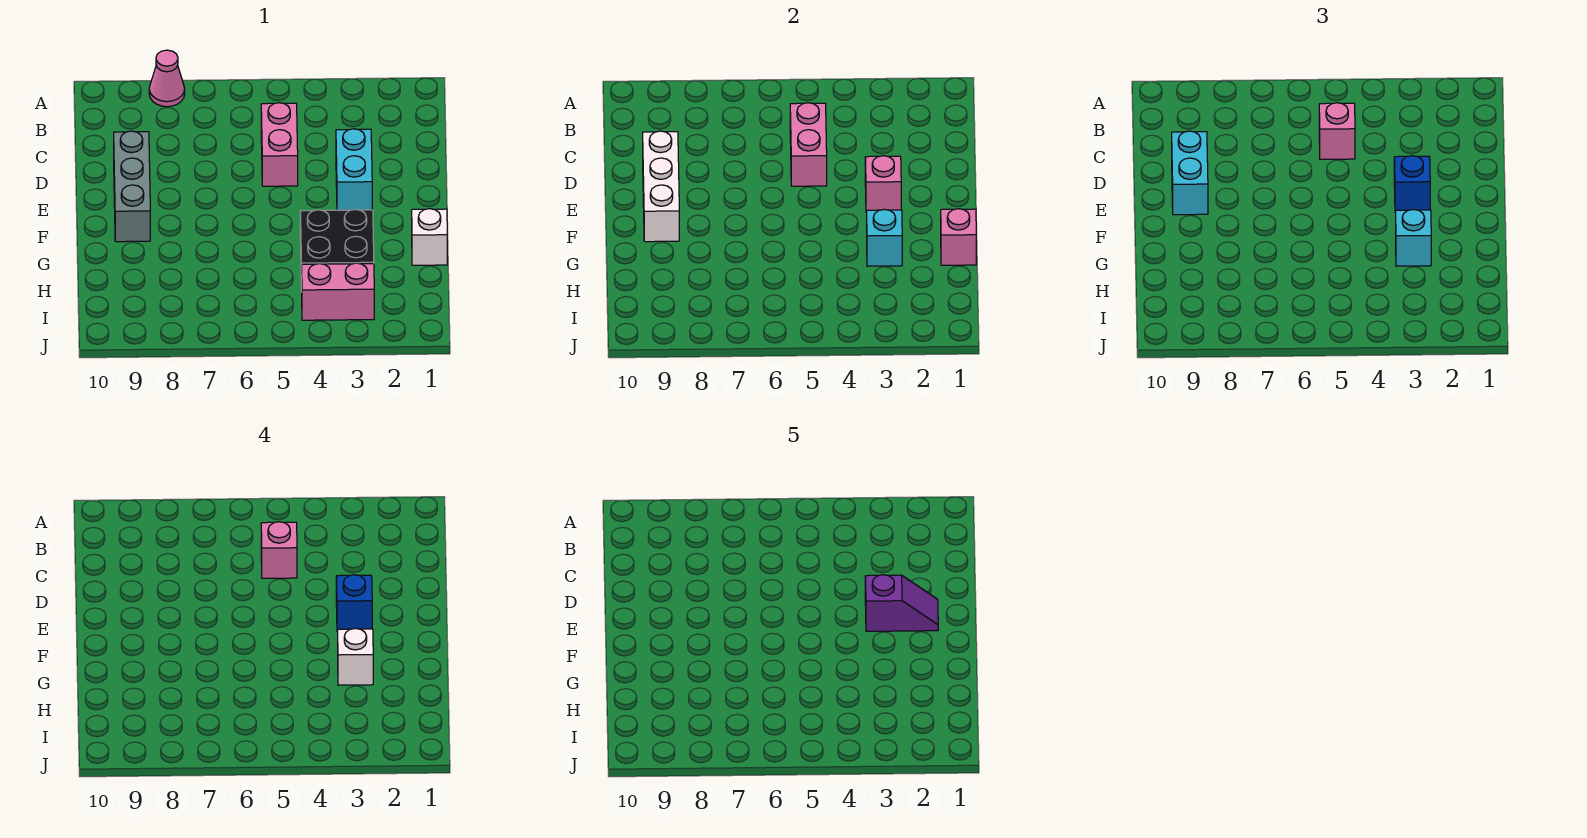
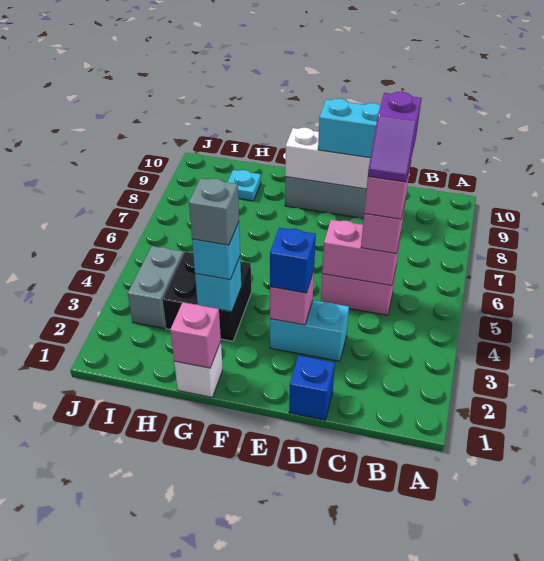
pink 1x1 cone [149,50,185,107] -> none
purple 1x2 slope [865,575,938,631] -> purple 1x2 slope moved to [368,92,422,182]
blue 1x1 brick [336,575,372,631] -> blue 1x1 brick moved to [289,355,335,420]
white 1x1 brick [338,628,373,685] -> grey 1x1 brick [189,178,239,245]
none -> cyan 1x1 plate [228,170,261,201]
pink 1x2 brick [302,263,374,320] -> grey 1x2 brick [128,246,183,328]

